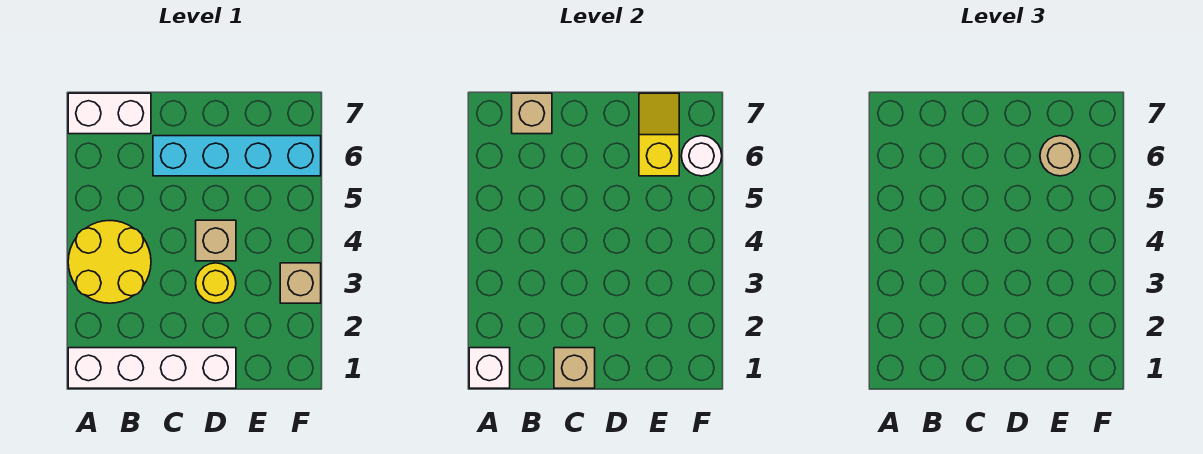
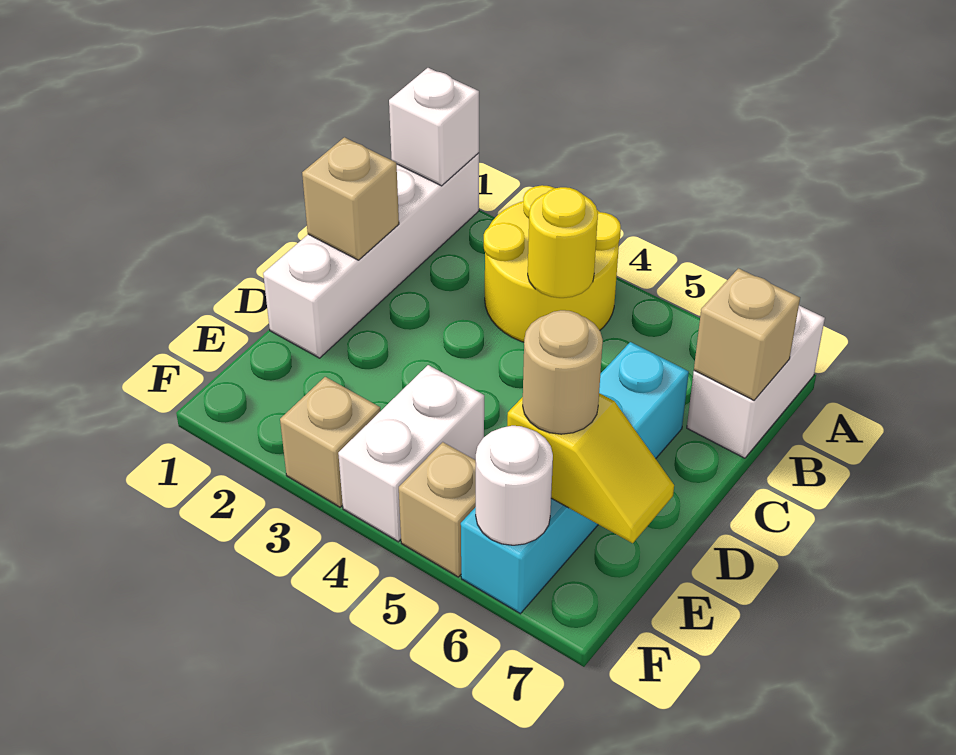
yellow 1x1 round brick [196,263,236,303] -> yellow 1x1 round brick moved to [528,187,598,298]
tan 1x1 brick [196,220,236,261] -> tan 1x1 brick moved to [399,442,476,577]
none -> white 1x2 brick [338,365,484,542]

